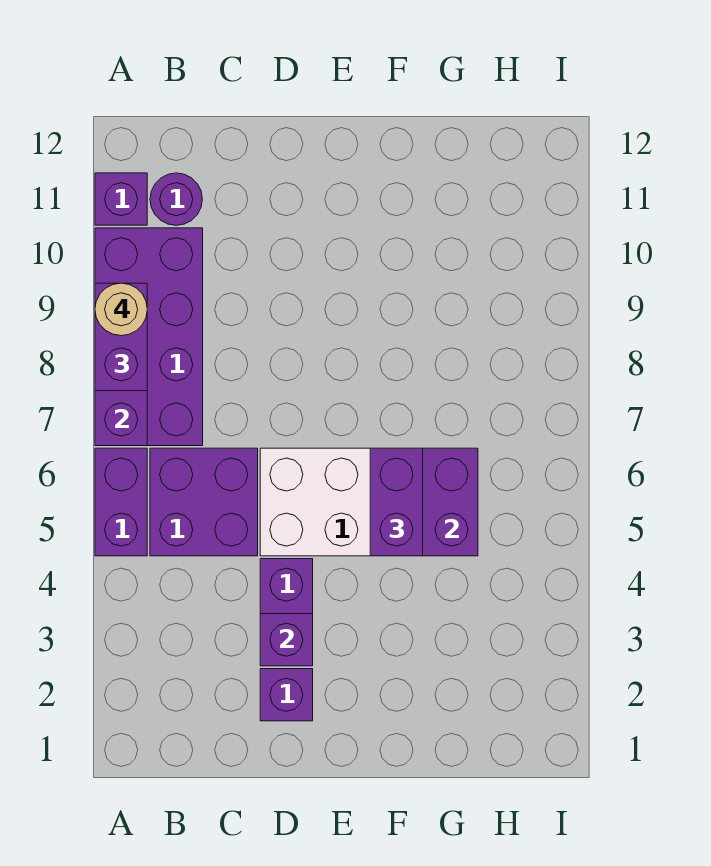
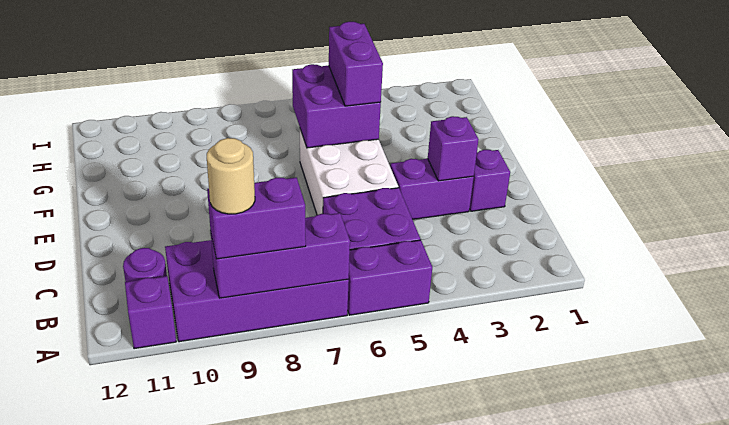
purple 1x2 brick [370,448,423,556] -> purple 1x2 brick turned to [329,22,383,106]

